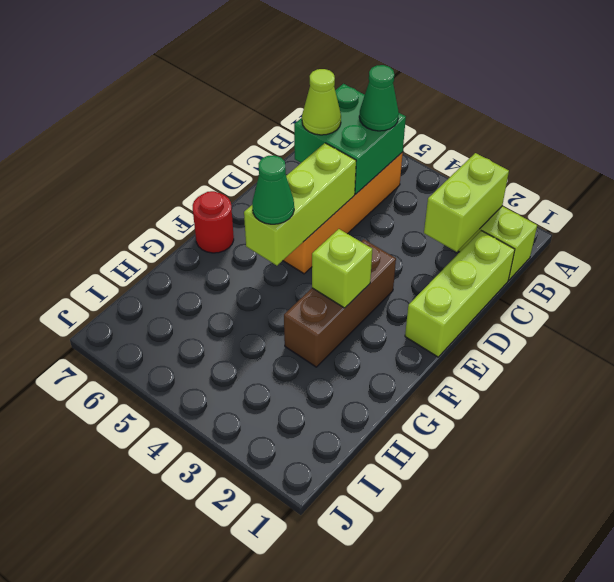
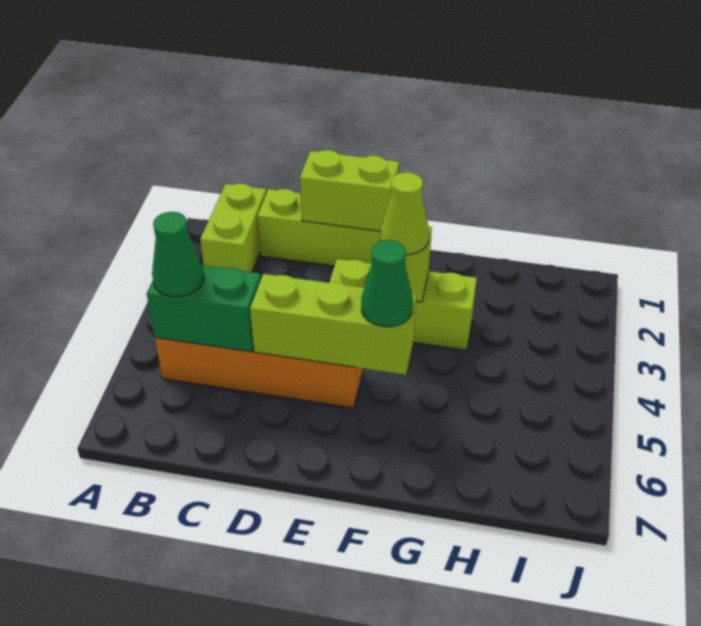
lime 1x2 brick [424,153,509,252] -> lime 1x2 brick moved to [300,150,399,231]
green 2x2 brick [294,84,406,194] -> green 1x2 brick [147,265,261,352]
lime 1x1 cone [302,69,341,135] -> lime 1x1 cone moved to [381,172,429,255]
brown 1x3 brick [284,239,396,367] -> lime 1x3 brick [330,259,477,350]
red 1x1 round brick [193,191,234,253] -> none

